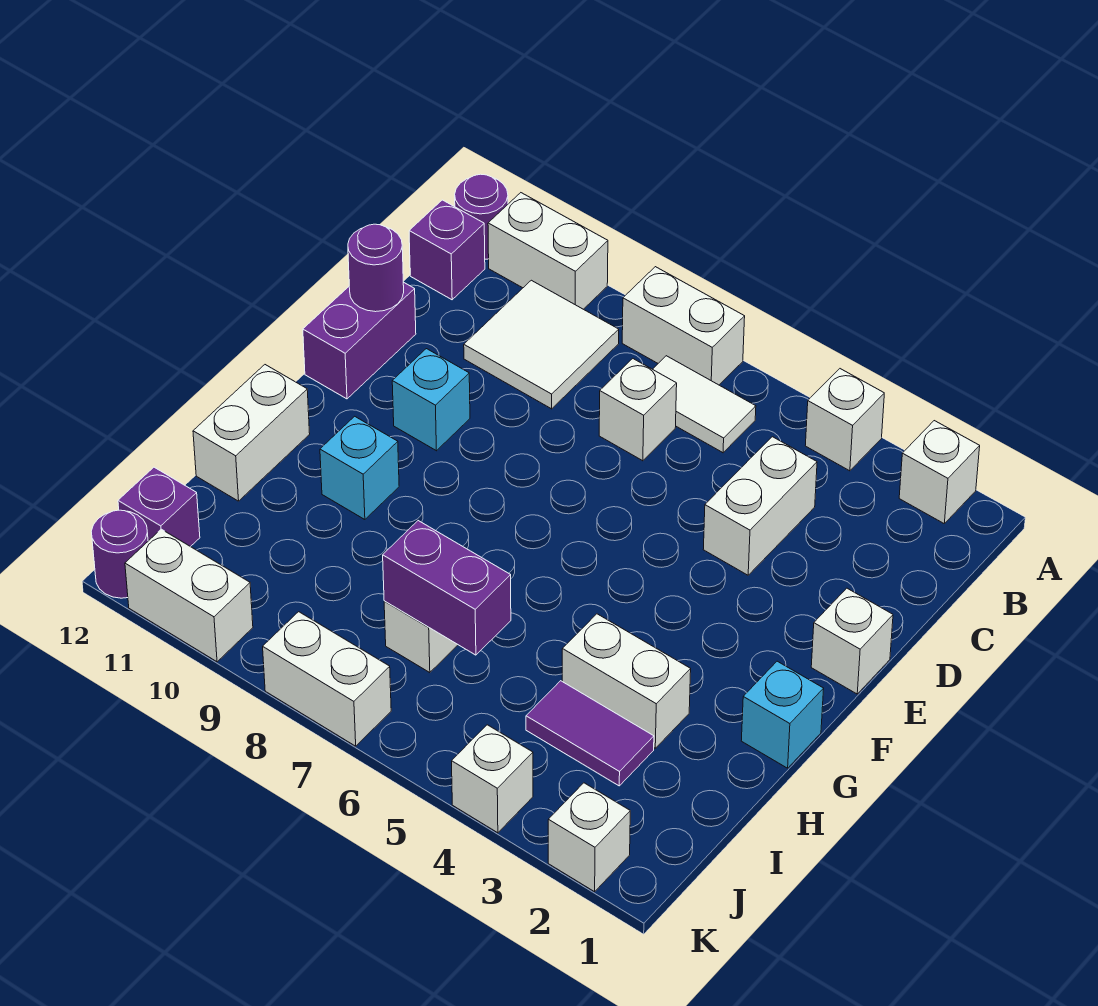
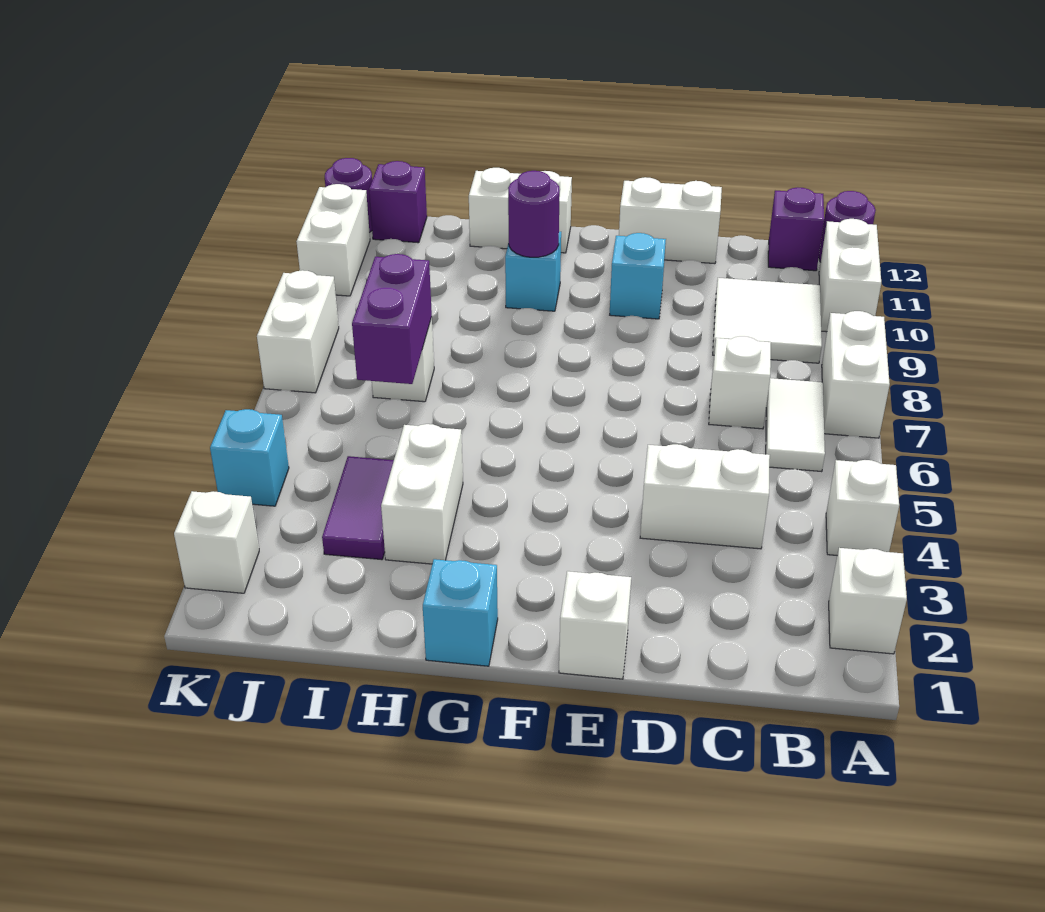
purple 1x2 brick [303,282,416,399] -> white 1x2 brick [619,177,722,264]
purple 1x1 round brick [348,224,404,312] -> purple 1x1 round brick moved to [508,171,560,257]
white 1x1 brick [452,725,533,833] -> cyan 1x1 brick [210,409,289,506]

